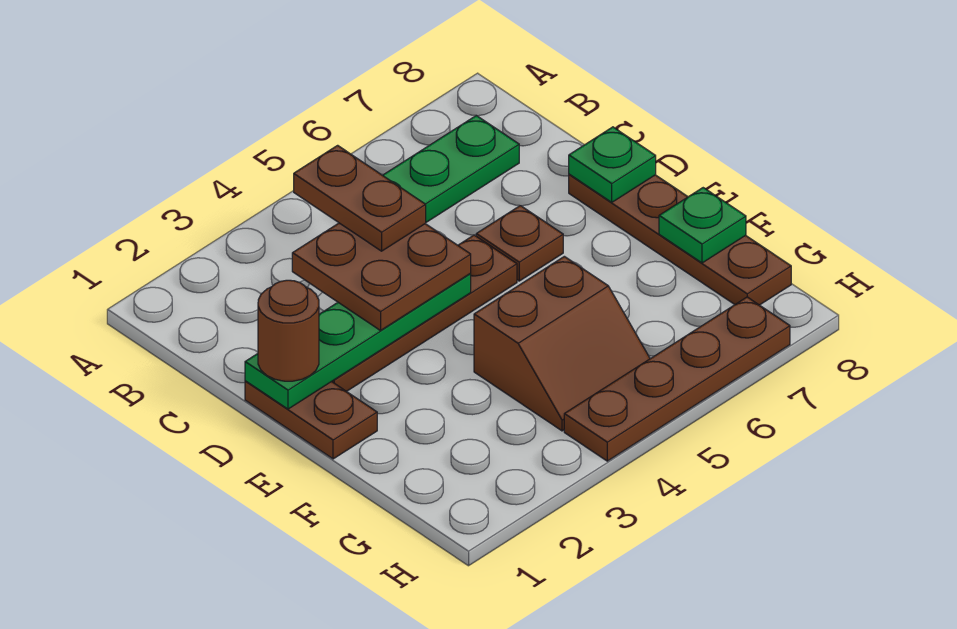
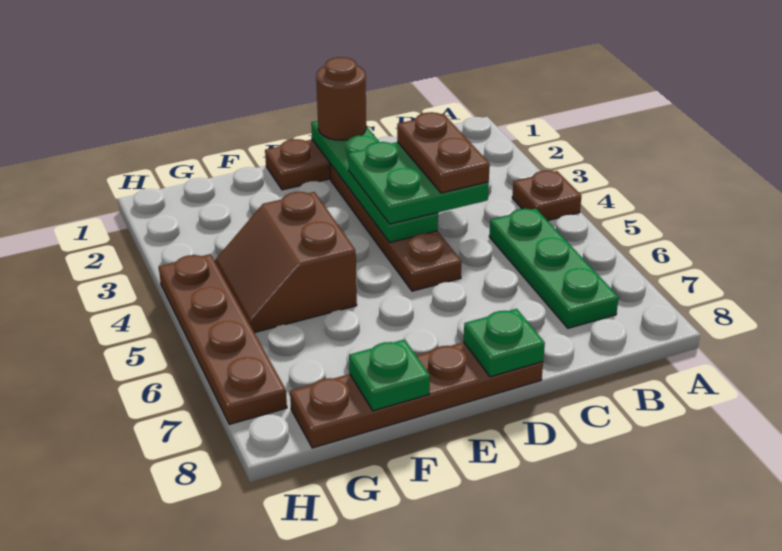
brown 1x2 plate [294,145,426,251] -> brown 1x2 plate turned to [397,112,490,193]
brown 2x2 plate [292,223,471,331] -> green 2x2 plate [348,142,489,224]
brown 1x1 plate [476,206,563,281] -> brown 1x1 plate moved to [512,171,581,221]

